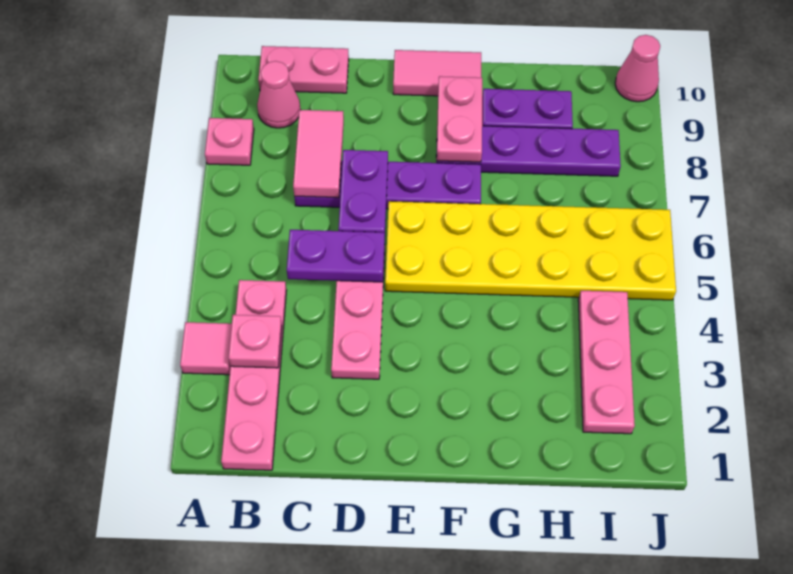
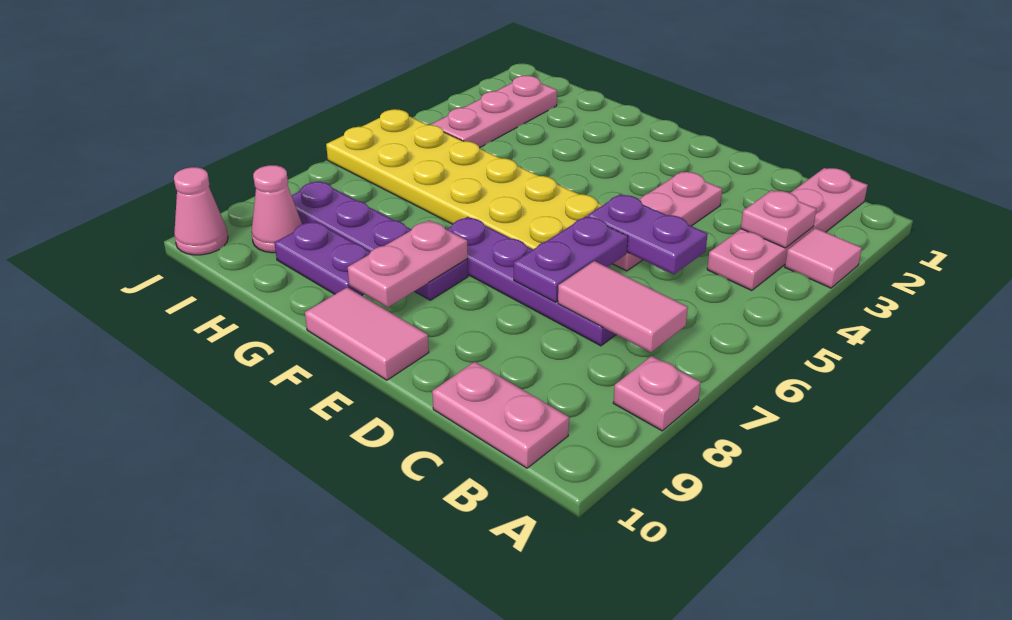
pink 1x1 cone [257,61,300,128] -> pink 1x1 cone moved to [251,165,302,253]
pink 1x2 tile [293,110,344,198] -> pink 1x2 tile turned to [558,261,688,352]

